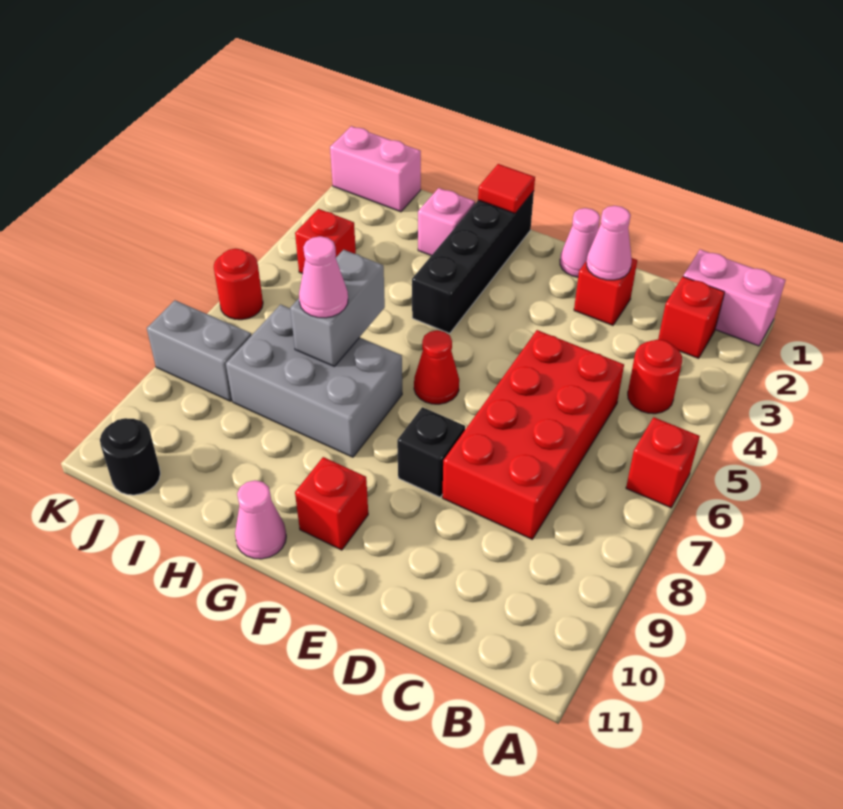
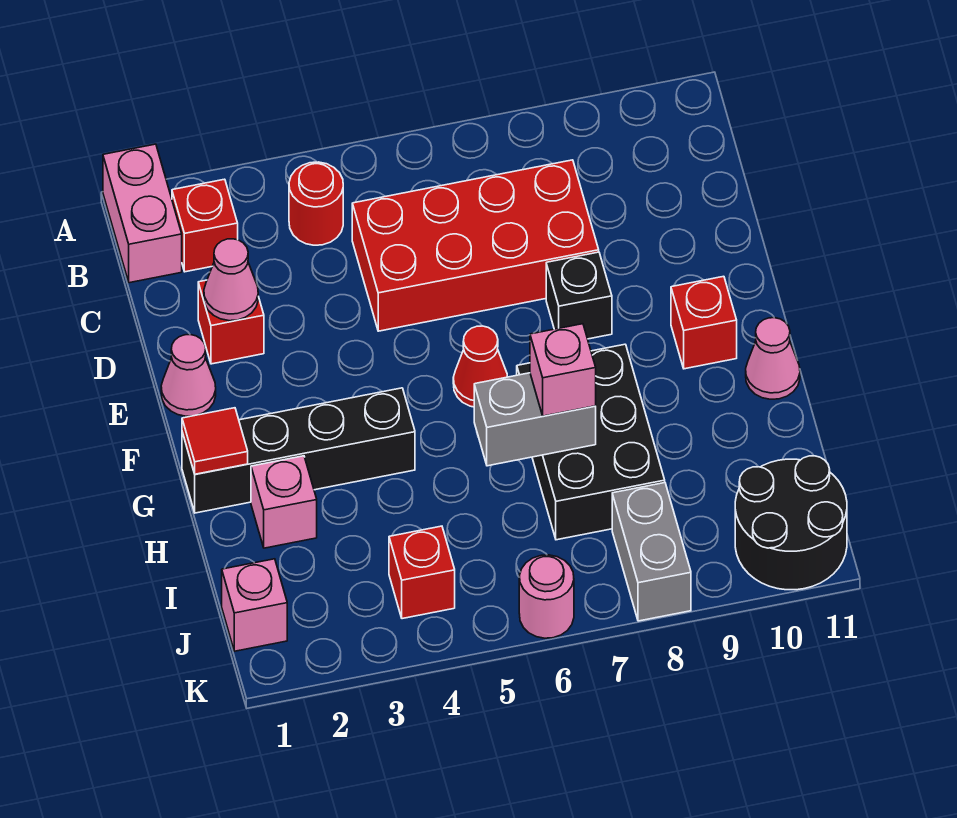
red 1x1 brick [626,417,700,508] -> none
grey 2x3 brick [226,305,402,457] -> black 2x3 brick [517,344,665,540]
pink 1x1 cone [299,236,348,318] -> pink 1x1 brick [530,324,596,416]
pink 1x2 brick [330,126,421,212] -> pink 1x1 brick [222,559,287,651]
black 1x1 round brick [100,418,160,495] -> black 2x2 round brick [735,456,847,590]
red 1x1 round brick [214,249,263,320] -> pink 1x1 round brick [519,555,574,638]

